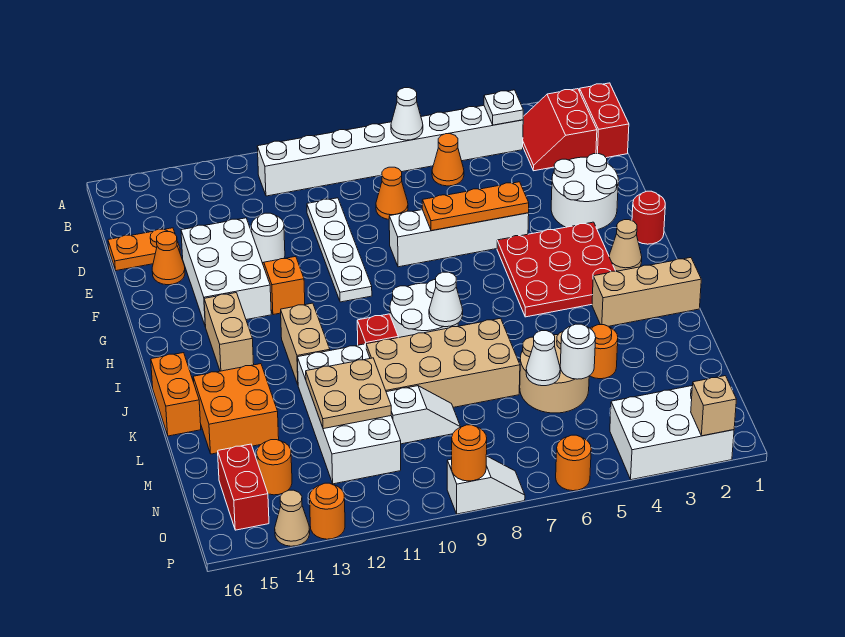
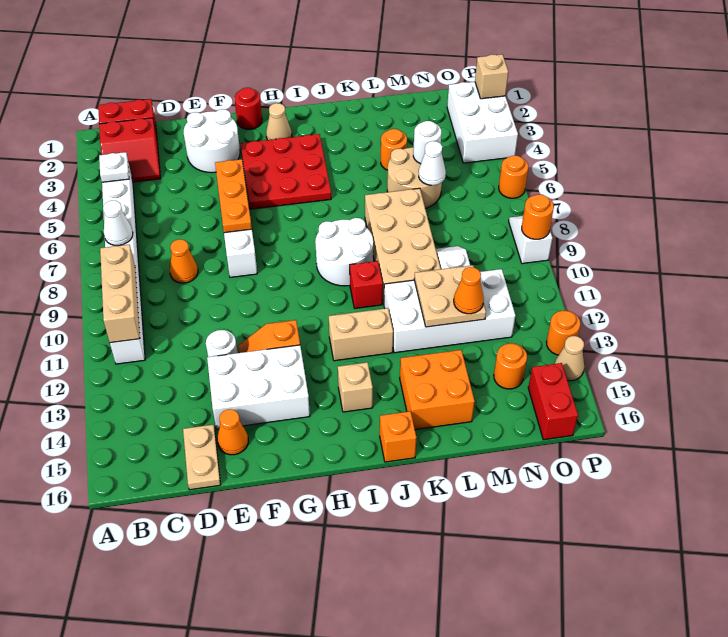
orange 1x1 cone [432,134,464,186] -> orange 1x1 cone moved to [454,267,484,314]
white 1x4 plate [307,198,372,302] -> none
orange 1x2 plate [108,228,180,271] -> tan 1x2 plate [183,425,221,490]
tan 1x2 brick [204,293,254,371] -> tan 1x1 brick [338,362,373,412]
tan 1x3 brick [592,258,701,326] -> tan 1x3 brick moved to [100,244,140,343]
white 1x1 cone [429,272,463,327] -> none
orange 1x2 brick [151,353,201,436] -> orange 1x1 brick [380,411,416,462]
red 1x2 brick [218,444,269,530] -> red 1x2 brick turned to [528,363,578,440]

